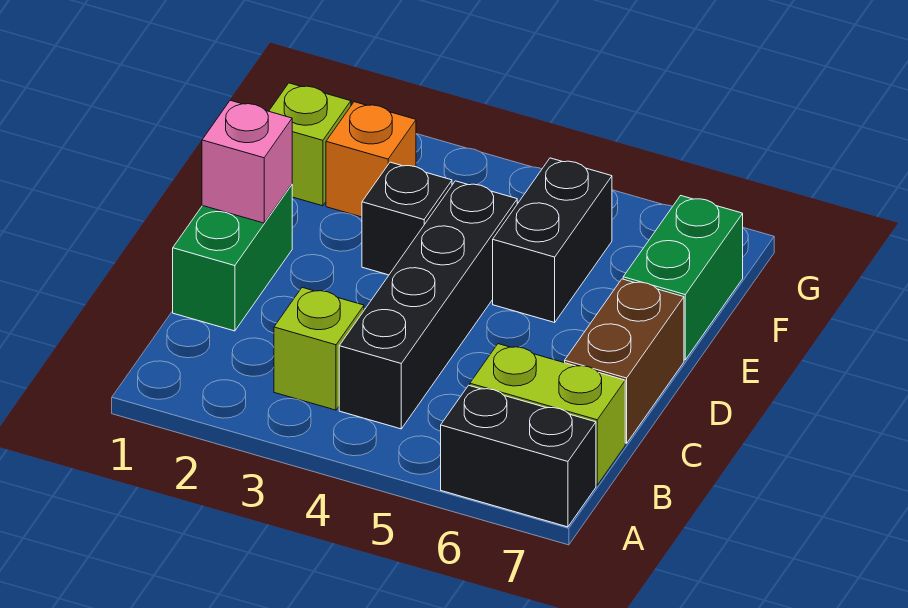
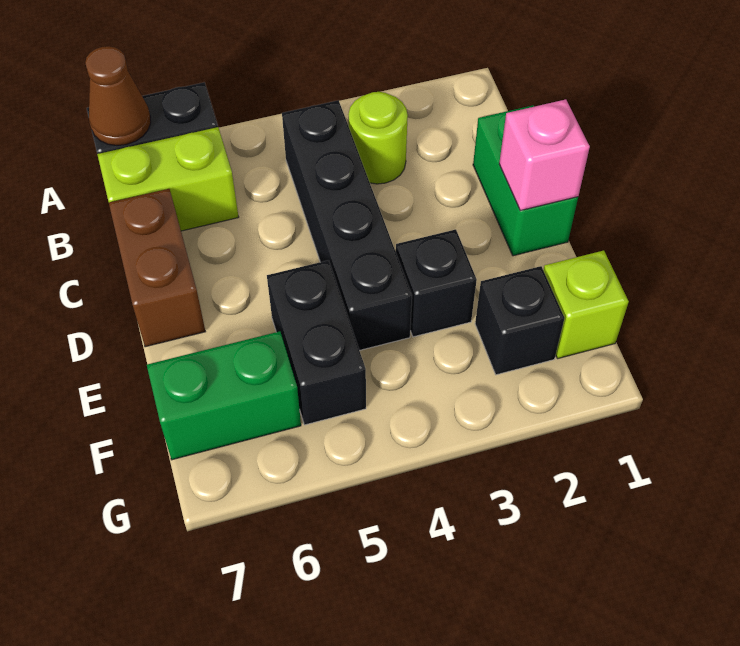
none -> brown 1x1 cone [85,46,151,146]
lime 1x1 brick [274,287,364,410] -> lime 1x1 round brick [349,92,408,184]
green 1x2 brick [623,196,743,360] -> green 1x2 brick turned to [147,331,301,460]
orange 1x1 brick [326,102,416,217] -> black 1x1 brick [475,266,565,375]

